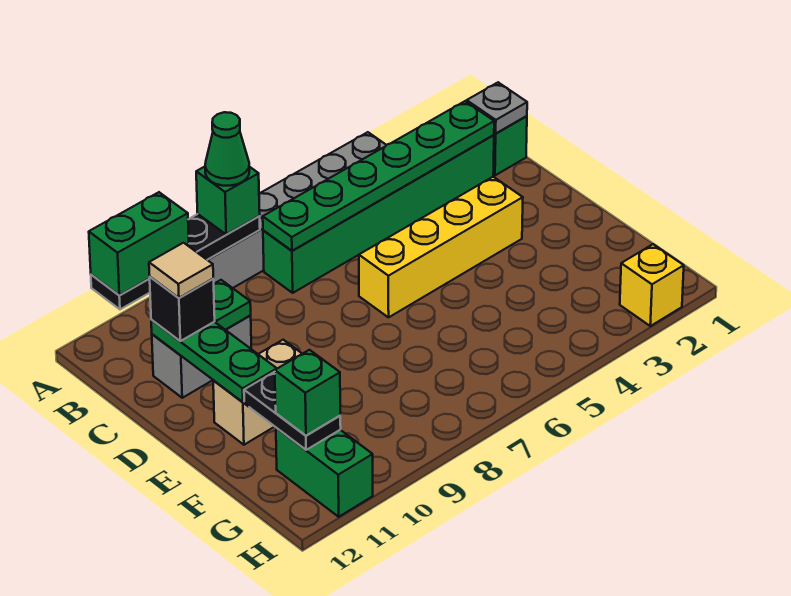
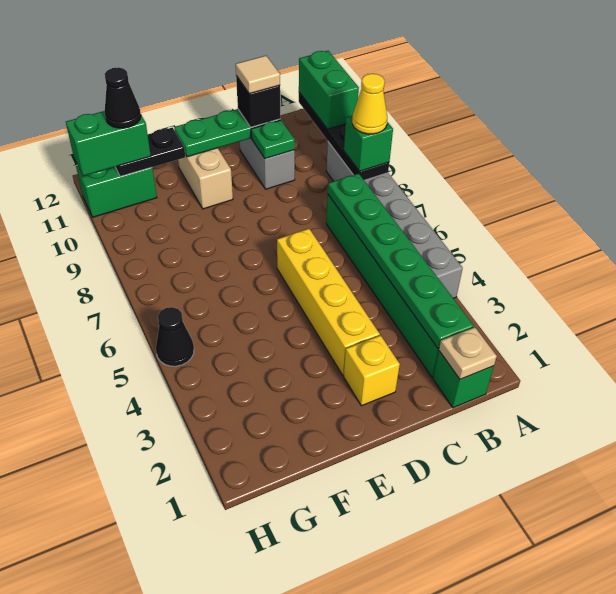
green 1x1 cone [205,112,249,186] -> yellow 1x1 cone [352,74,387,134]
grey 1x1 plate [467,82,527,134] -> tan 1x1 plate [439,327,497,379]
green 1x1 brick [275,350,340,436] -> green 1x2 brick [66,111,151,176]
none -> black 1x1 cone [105,67,141,128]
yellow 1x1 brick [620,244,684,326] -> yellow 1x1 brick moved to [344,335,400,406]
none -> black 1x1 cone [156,307,194,366]

